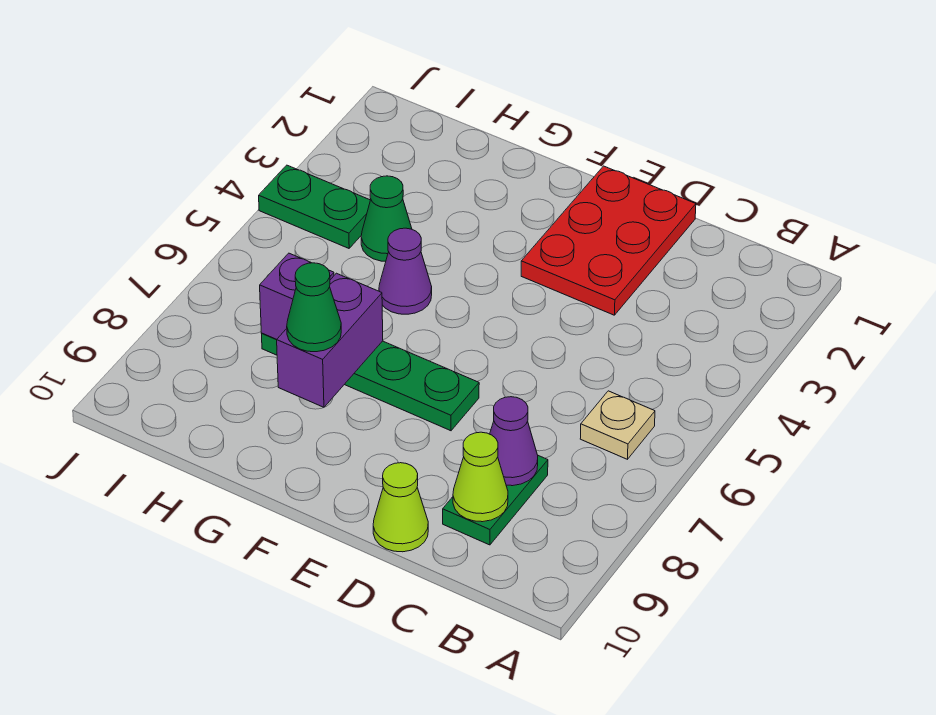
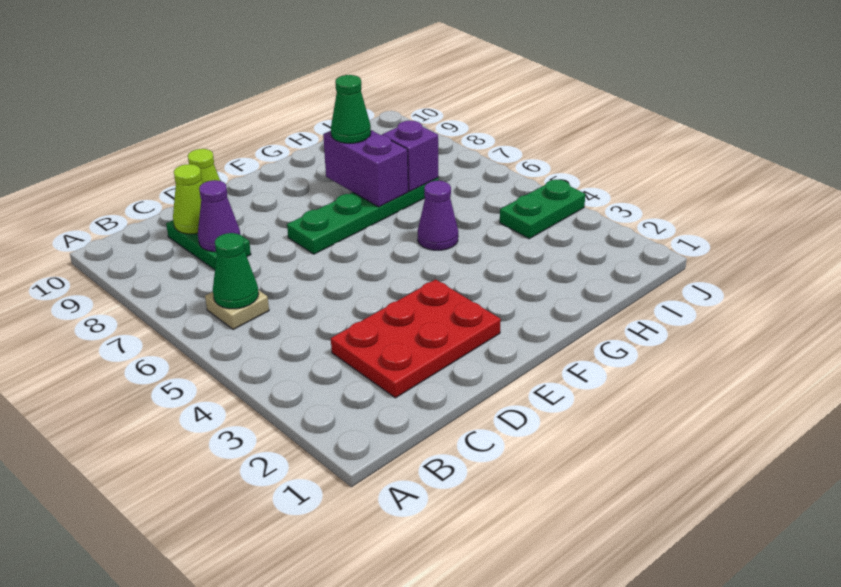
red 2x3 plate [521,166,696,315] -> red 2x3 plate turned to [331,279,501,398]
green 1x1 cone [361,176,412,261] -> green 1x1 cone moved to [213,233,259,309]

